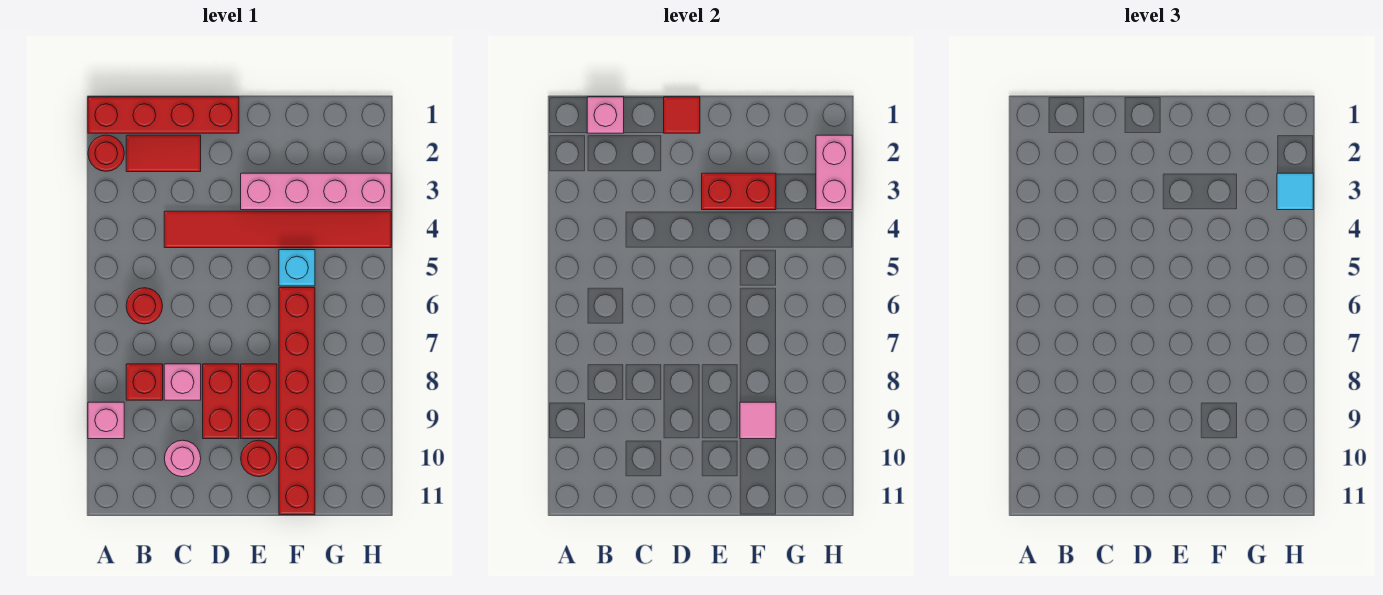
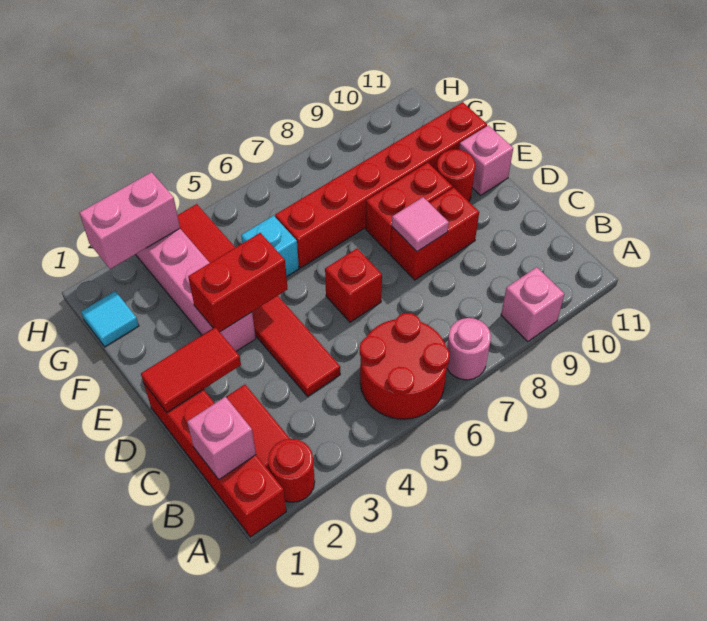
red 1x1 round brick [126,288,163,324] -> red 2x2 round brick [360,313,450,419]
red 1x1 brick [126,364,163,400] -> red 1x1 brick moved to [325,248,382,322]
pink 1x1 brick [164,364,201,400] -> pink 1x1 brick moved to [459,125,513,195]
pink 1x1 round brick [164,440,201,477] -> pink 1x1 round brick moved to [447,318,491,380]
red 1x1 tile [664,97,700,133] -> red 1x2 tile [141,327,241,412]
red 1x2 brick [702,173,776,210] -> red 1x2 brick turned to [188,233,287,332]
pink 1x1 tile [740,402,776,439] -> pink 1x1 tile moved to [392,197,449,251]
cyan 1x1 tile [1277,173,1313,210] -> cyan 1x1 tile moved to [81,291,139,347]

